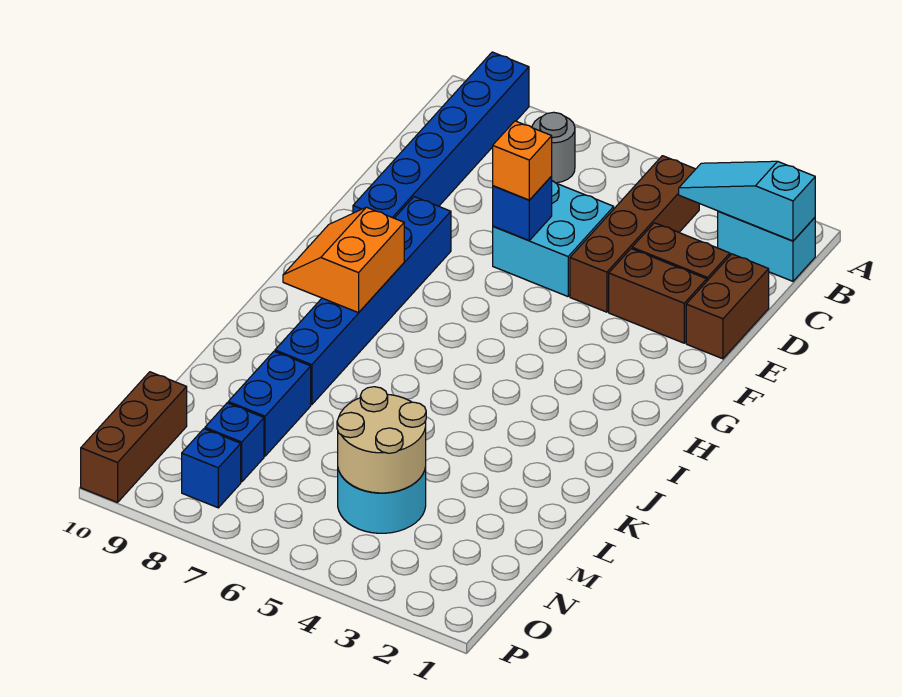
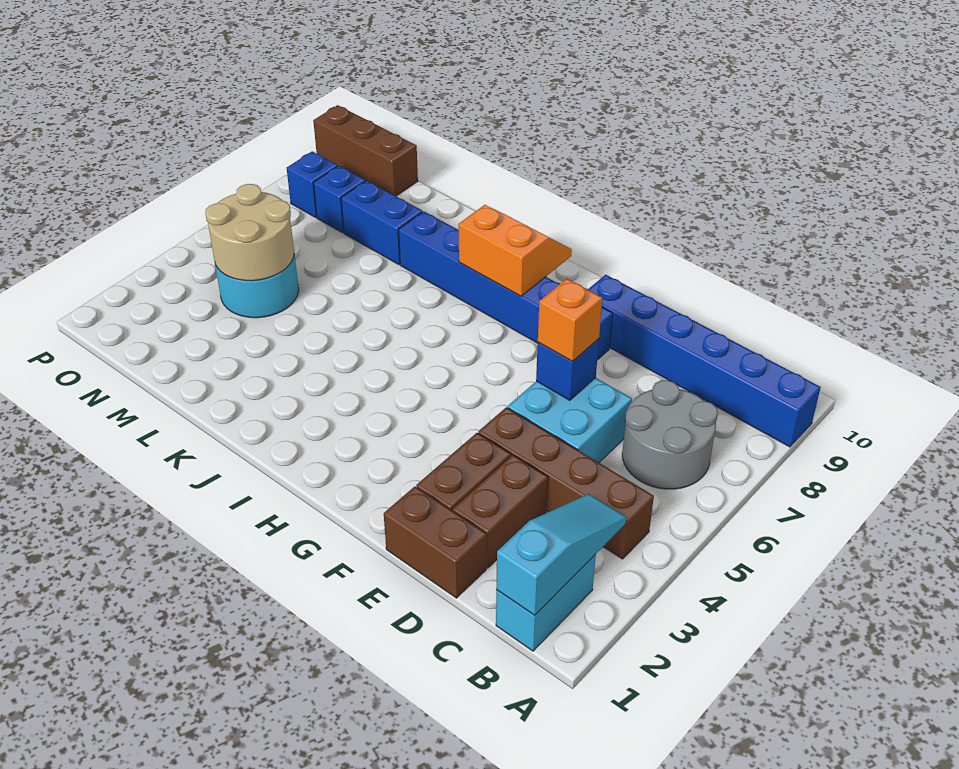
grey 1x1 round brick [532,112,575,183] -> grey 2x2 round brick [622,380,718,489]

